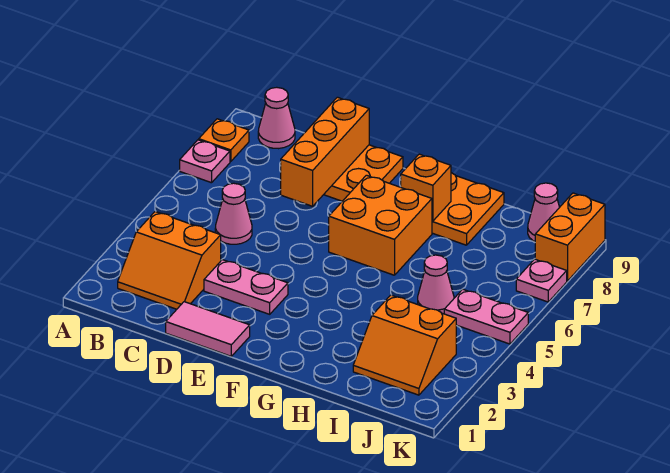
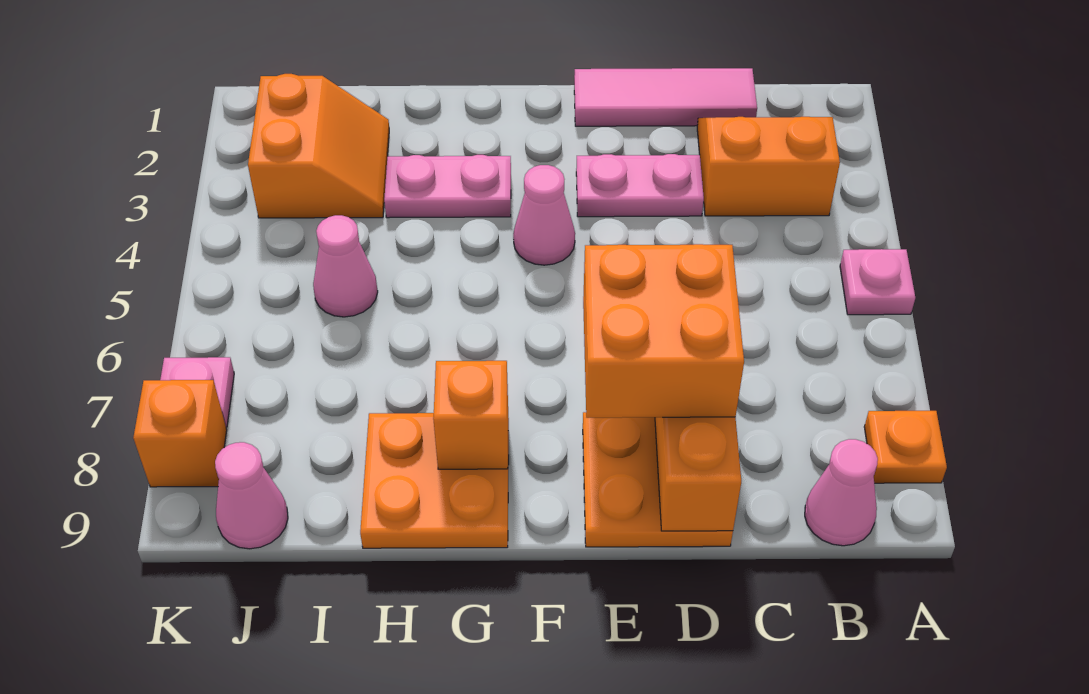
pink 1x1 plate [180,140,230,183] -> pink 1x1 plate moved to [840,249,915,315]
pink 1x1 cone [215,183,252,244] -> pink 1x1 cone moved to [513,165,575,265]
pink 1x2 tile [166,302,250,356] -> pink 1x3 tile [574,68,757,126]
orange 2x2 brick [329,175,432,275] -> orange 2x2 brick moved to [583,244,744,418]
orange 2x2 slope [353,295,457,395] -> orange 2x2 slope turned to [248,74,389,218]
pink 1x2 plate [444,289,528,344] -> pink 1x2 plate moved to [384,155,511,218]
orange 1x2 brick [535,193,605,281] -> orange 1x1 brick [133,380,227,487]

